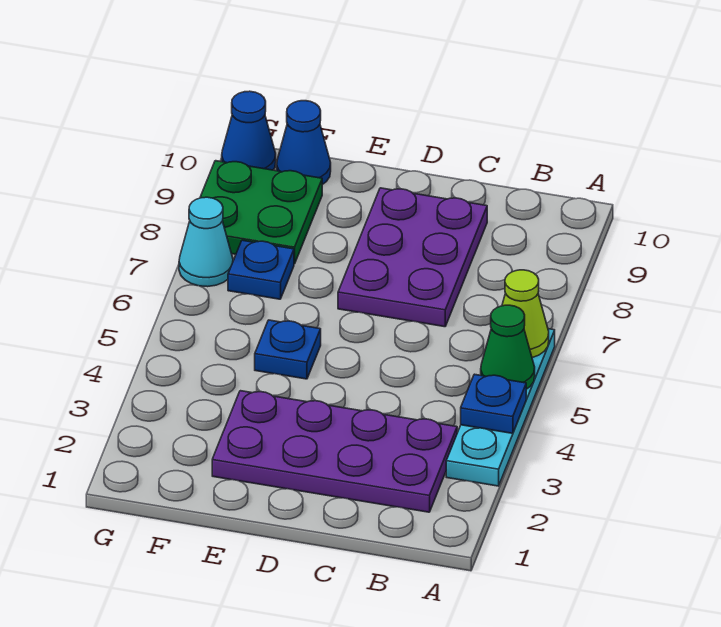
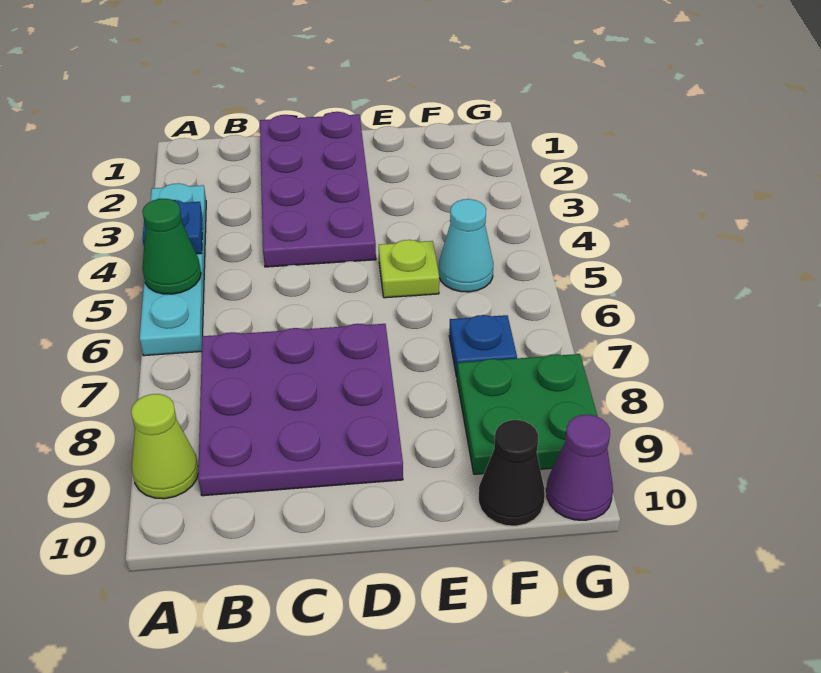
lime 1x1 cone [502,270,549,358] -> lime 1x1 cone moved to [131,394,198,499]
purple 2x4 plate [212,391,457,512] -> purple 2x4 plate turned to [260,112,376,267]
purple 2x3 plate [338,188,487,327] -> purple 3x3 plate [198,324,403,496]
blue 1x1 plate [255,320,321,379] -> lime 1x1 plate [379,240,439,298]
blue 1x1 cone [277,101,331,185] -> black 1x1 cone [479,420,545,526]
cyan 1x1 cone [179,197,233,287] -> cyan 1x1 cone moved to [439,199,493,292]
blue 1x1 cone [222,91,276,170] -> purple 1x1 cone [546,415,613,520]

